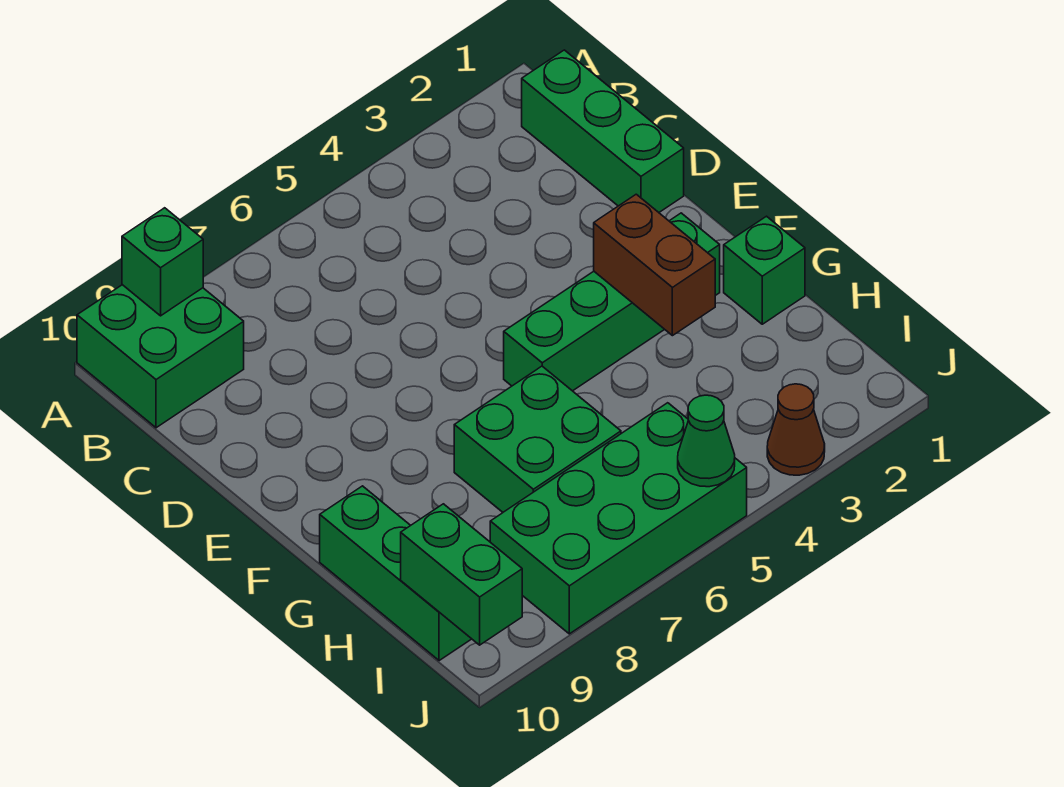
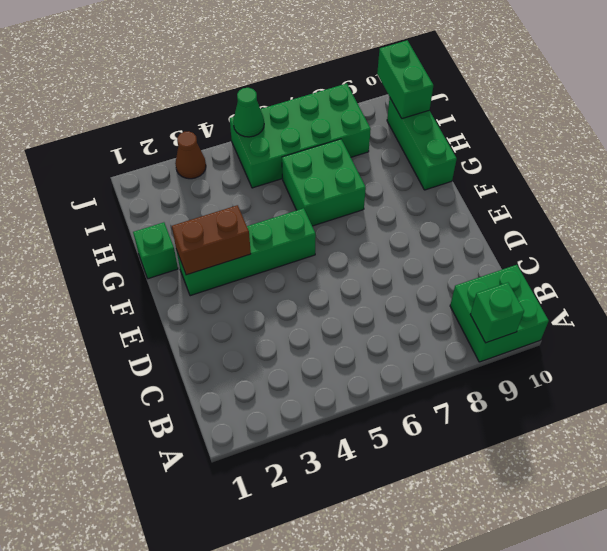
green 1x3 brick [522,50,684,212] -> none
brown 1x2 brick [594,194,715,336] -> brown 1x2 brick turned to [172,205,251,275]

